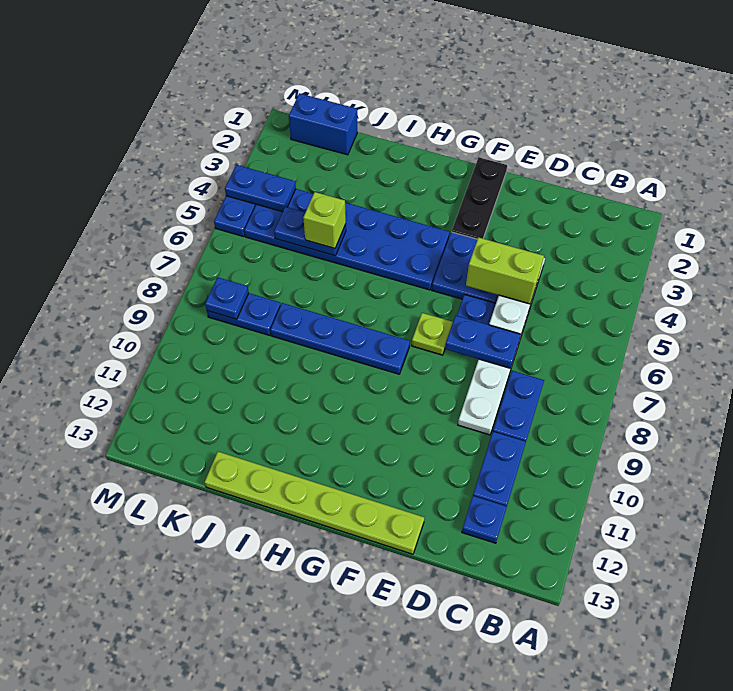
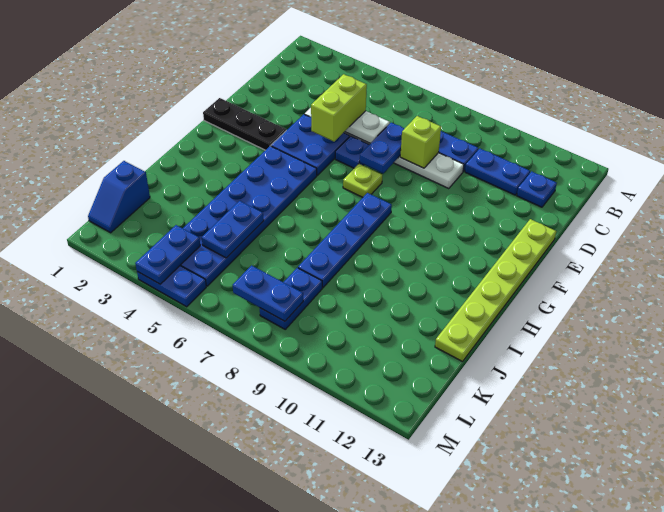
lime 1x1 brick [303,192,346,248] -> lime 1x1 brick moved to [400,116,441,168]
blue 1x2 brick [289,93,357,155] -> blue 1x2 slope [88,161,150,233]
blue 1x1 plate [205,277,249,319] -> blue 1x2 plate [233,265,303,321]

